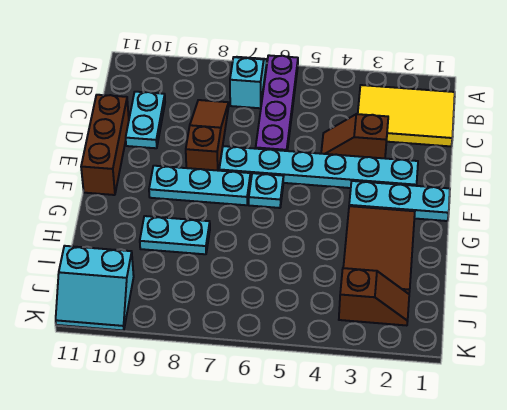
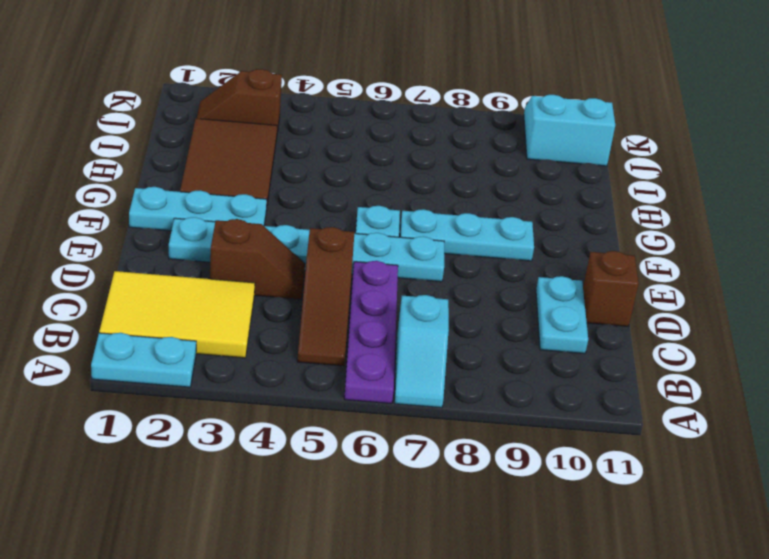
brown 1x3 slope [186,100,229,171] -> brown 1x3 slope moved to [297,227,354,366]
brown 1x3 brick [81,95,129,195] -> brown 1x1 brick [583,251,639,326]
cyan 1x2 plate [140,216,210,254] -> cyan 1x2 plate moved to [91,333,196,387]

